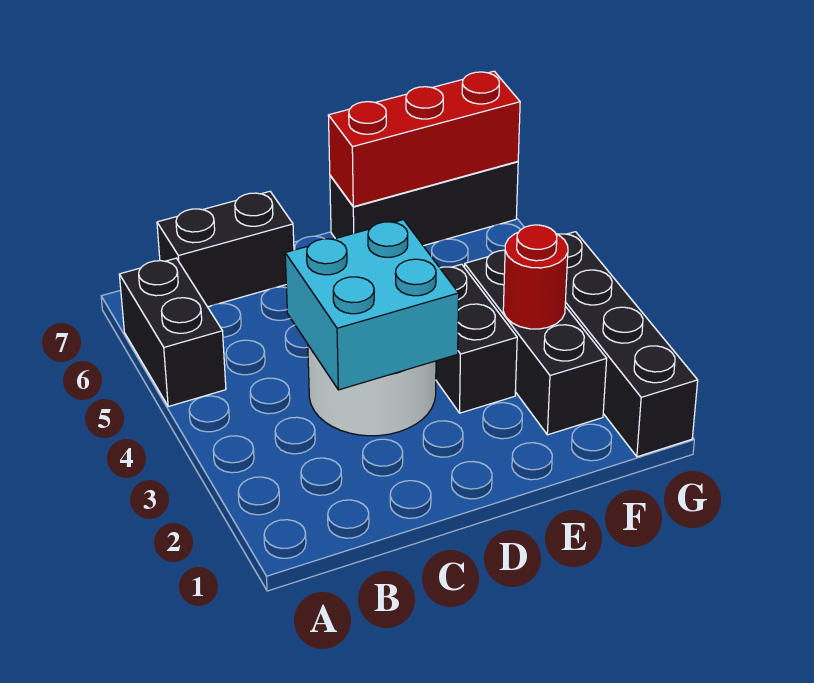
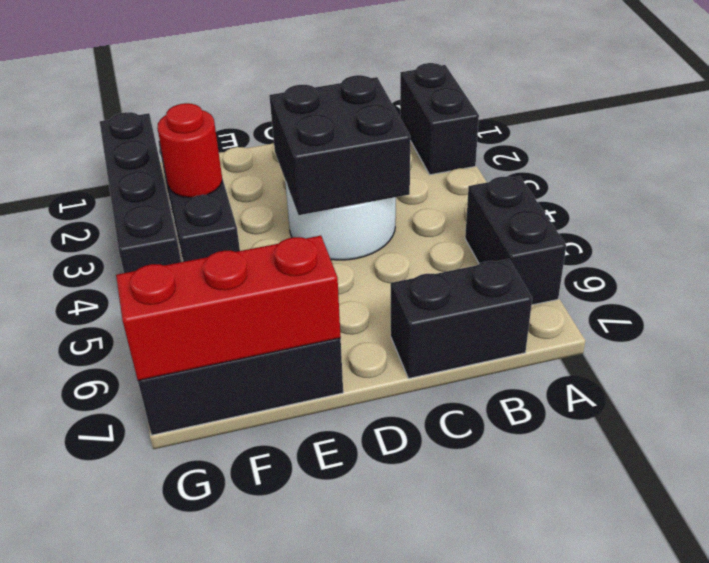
cyan 2x2 brick [285,220,459,390] -> black 2x2 brick [269,75,410,215]
black 1x2 brick [436,264,517,413] -> black 1x2 brick moved to [400,63,479,175]

